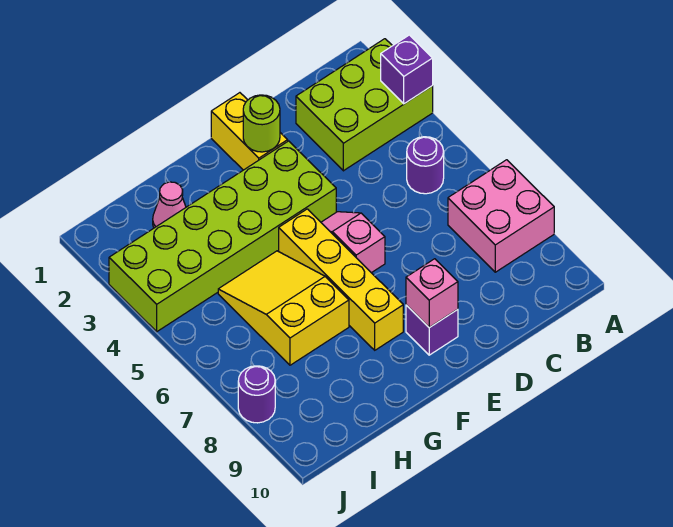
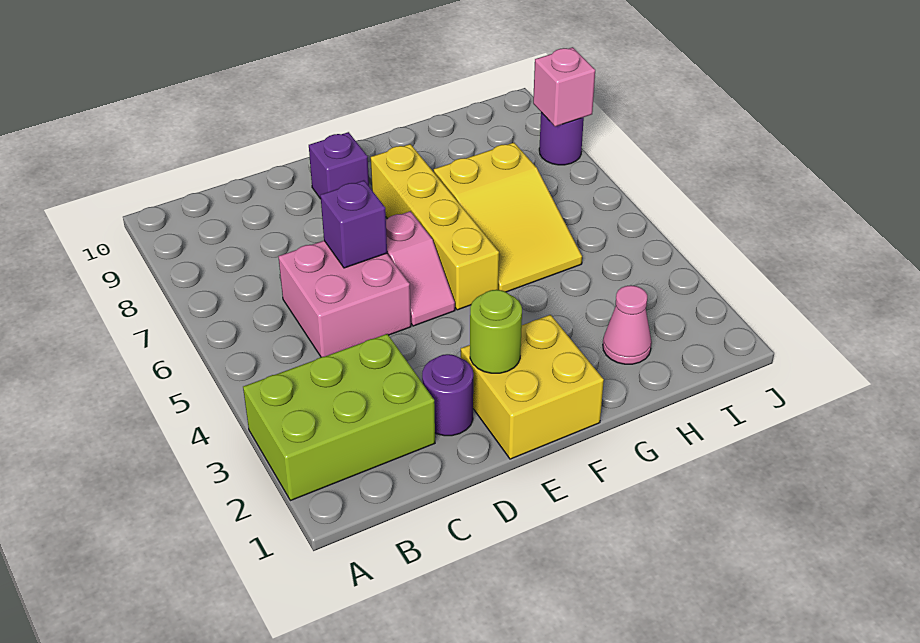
purple 1x1 brick [381,35,433,104] -> purple 1x1 brick moved to [321,180,387,268]
pink 2x2 brick [448,160,554,272] -> pink 2x2 brick moved to [278,241,411,357]
purple 1x1 round brick [407,137,444,194] -> purple 1x1 round brick moved to [422,354,473,436]
yellow 1x2 brick [211,93,288,170] -> yellow 2x2 brick [461,315,604,459]
lime 2x6 brick [109,141,336,332] -> none
pink 1x1 brick [406,259,458,327] -> pink 1x1 brick moved to [533,47,595,127]

